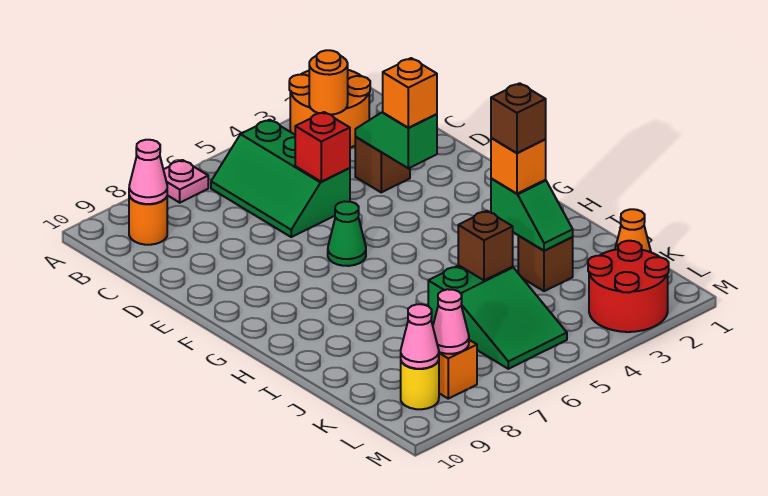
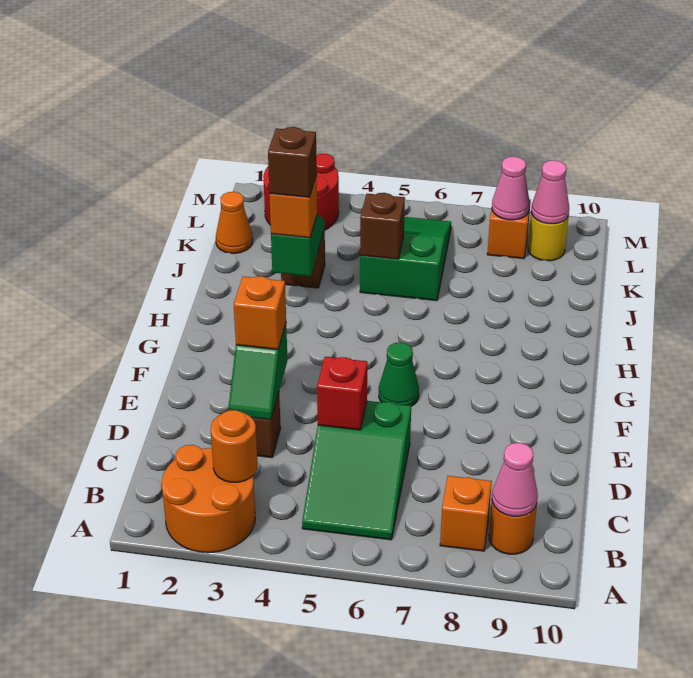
pink 1x1 plate [163,160,208,203] -> none
green 2x3 slope [211,120,350,237] -> green 2x3 slope turned to [302,401,411,540]
none -> orange 1x1 brick [440,476,492,551]

